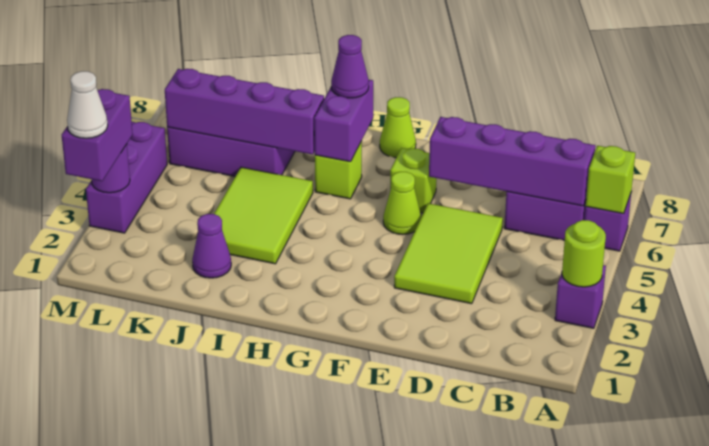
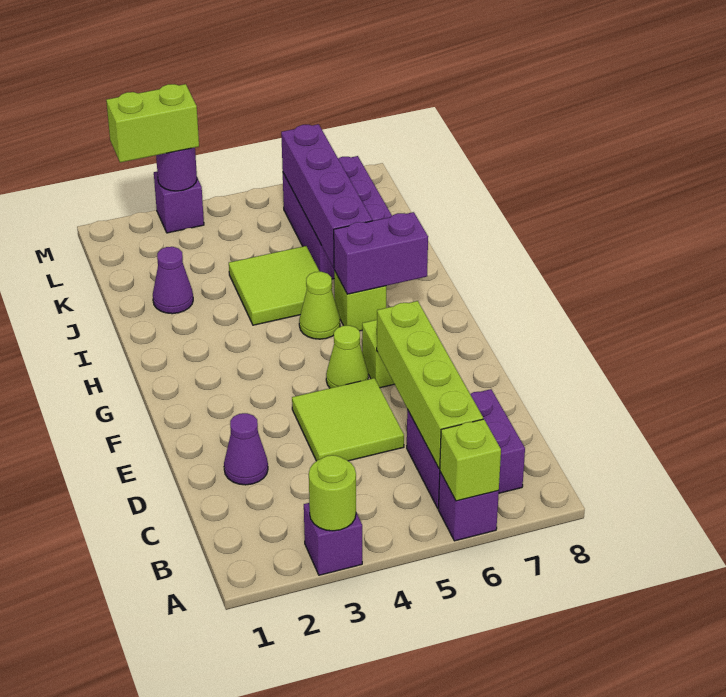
purple 1x4 brick [429,117,595,206] -> lime 1x4 brick [377,301,483,469]
lime 2x3 tile [394,203,503,304] -> lime 2x2 tile [292,378,404,461]
lime 1x1 cone [380,97,416,158] -> lime 1x1 cone moved to [299,272,340,339]
purple 1x1 cone [331,35,369,98] -> purple 1x1 cone moved to [224,413,268,485]
lime 2x3 tile [214,167,313,264] -> lime 2x2 tile [229,246,320,325]
purple 1x2 brick [62,89,133,181] -> lime 1x2 brick [106,84,199,162]
white 1x1 cone [67,71,108,138] -> none
purple 1x3 brick [86,122,167,233] -> purple 1x1 brick [154,172,204,233]

